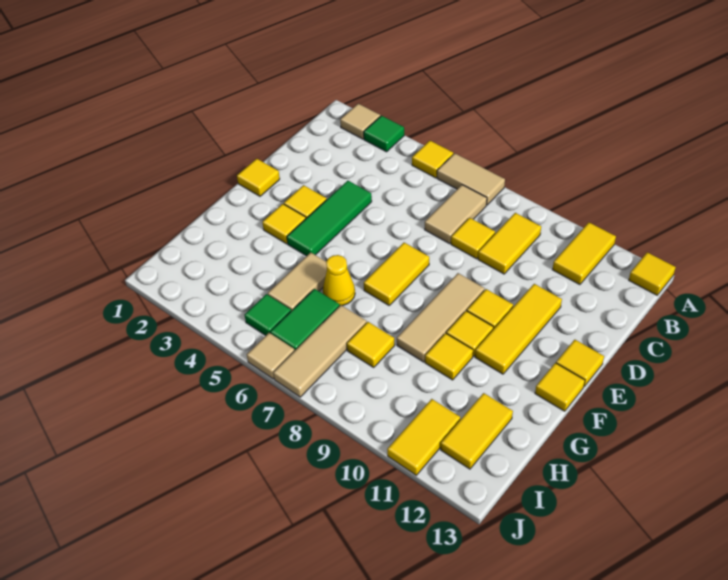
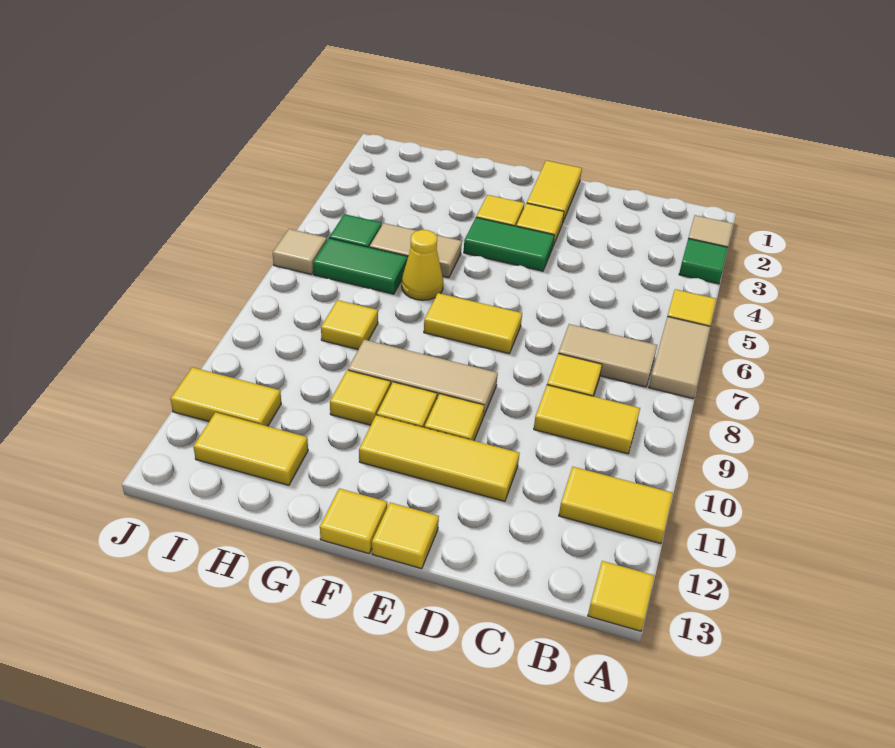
green 1x3 tile [287,181,372,256] -> green 1x2 tile [464,217,554,271]
yellow 1x1 tile [237,159,280,196] -> yellow 1x2 tile [527,160,582,221]
tan 1x3 tile [273,305,367,397] -> none

